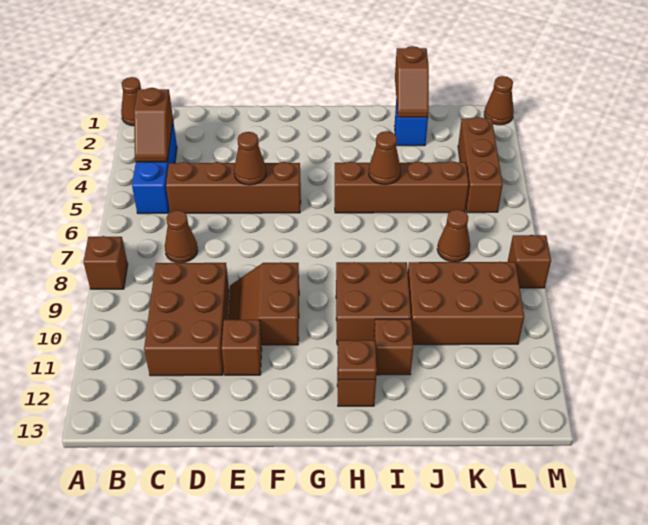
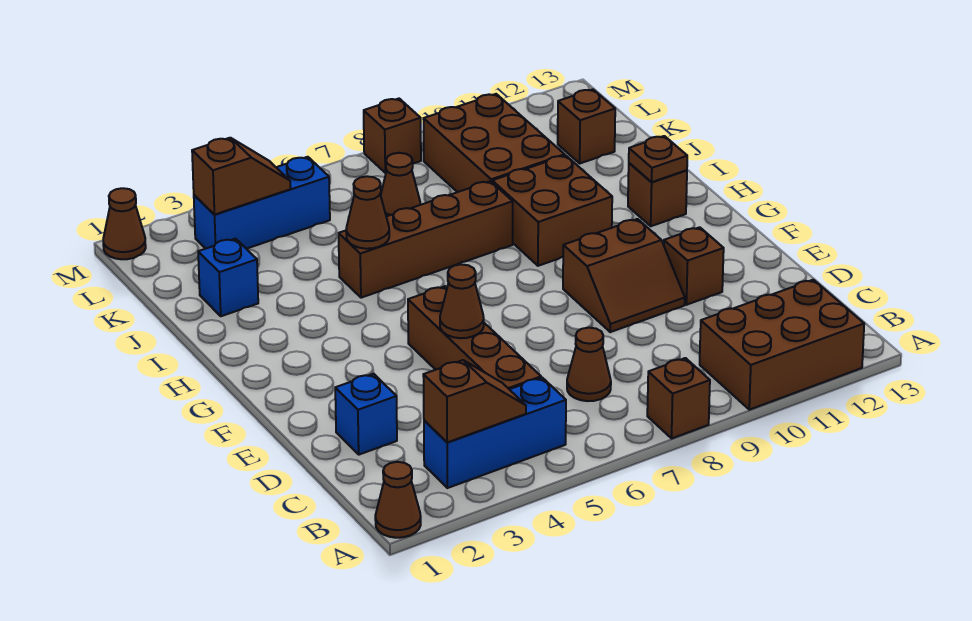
brown 2x3 brick [144,263,229,376] -> brown 2x3 brick moved to [700,280,864,410]
none -> blue 1x1 brick [335,374,397,455]
brown 1x4 brick [335,161,469,213] -> brown 1x4 brick turned to [339,181,513,298]
brown 1x1 brick [374,319,413,375] -> brown 1x1 brick moved to [558,89,615,163]
brown 1x2 slope [395,46,429,117] -> brown 1x2 slope moved to [192,138,291,215]
brown 1x3 brick [458,117,503,213] -> blue 1x3 brick [194,157,330,249]

